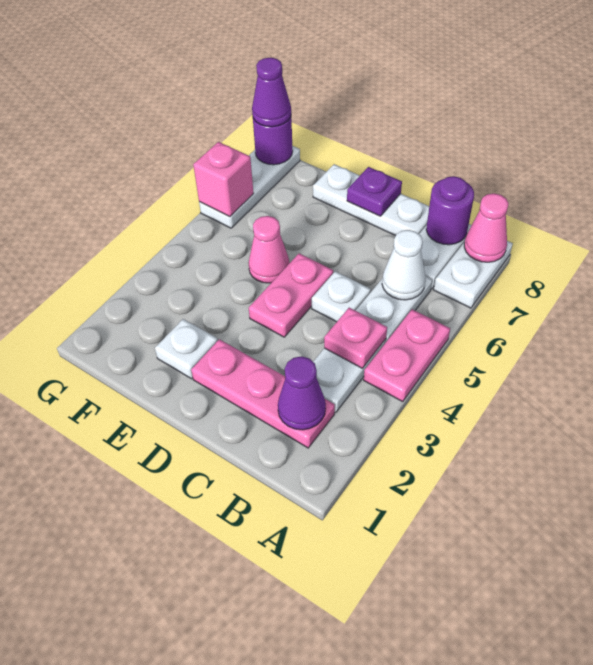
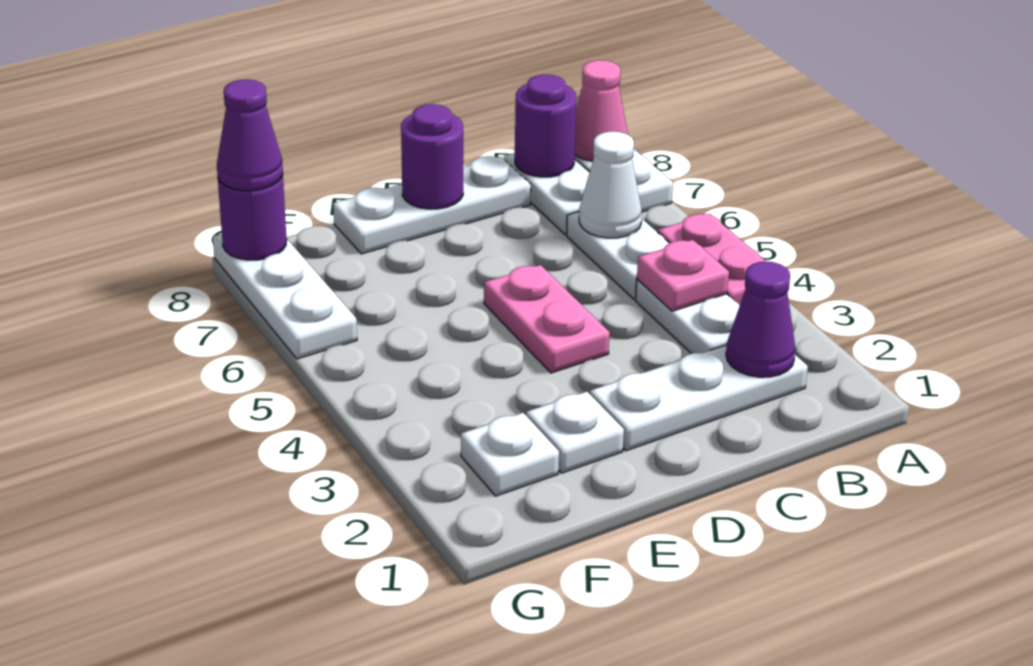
pink 1x3 plate [191,339,335,448] -> white 1x3 plate [590,345,808,451]
white 1x1 plate [312,271,371,322] -> white 1x1 plate moved to [461,413,559,496]
purple 1x1 plate [347,167,402,216] -> purple 1x1 round brick [401,104,463,209]
pink 1x1 cone [248,216,289,283] -> none
pink 1x1 brick [193,142,254,217] -> none

